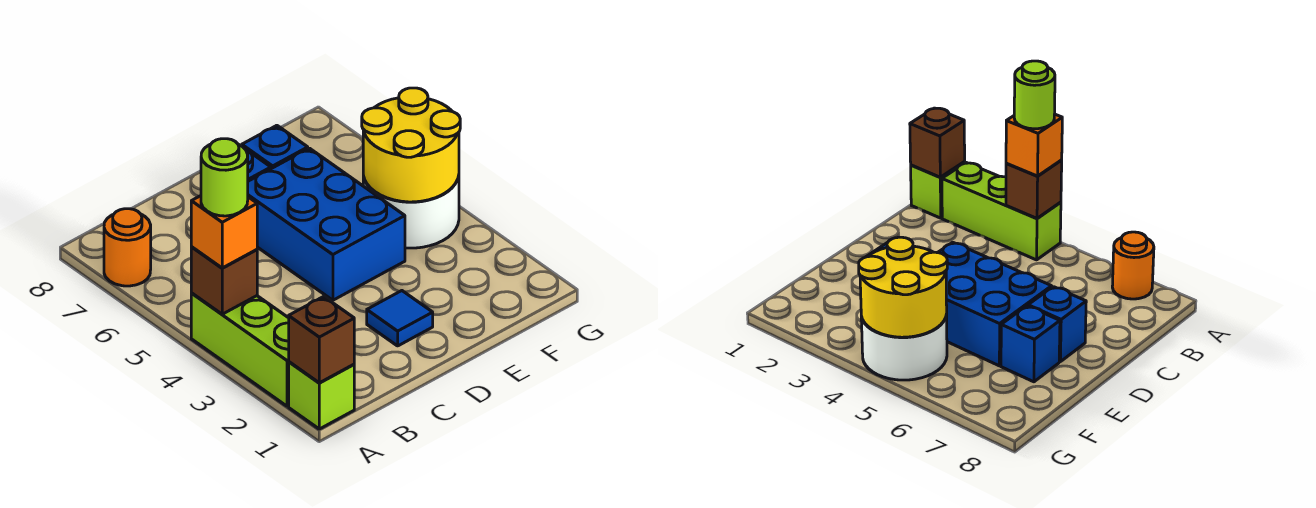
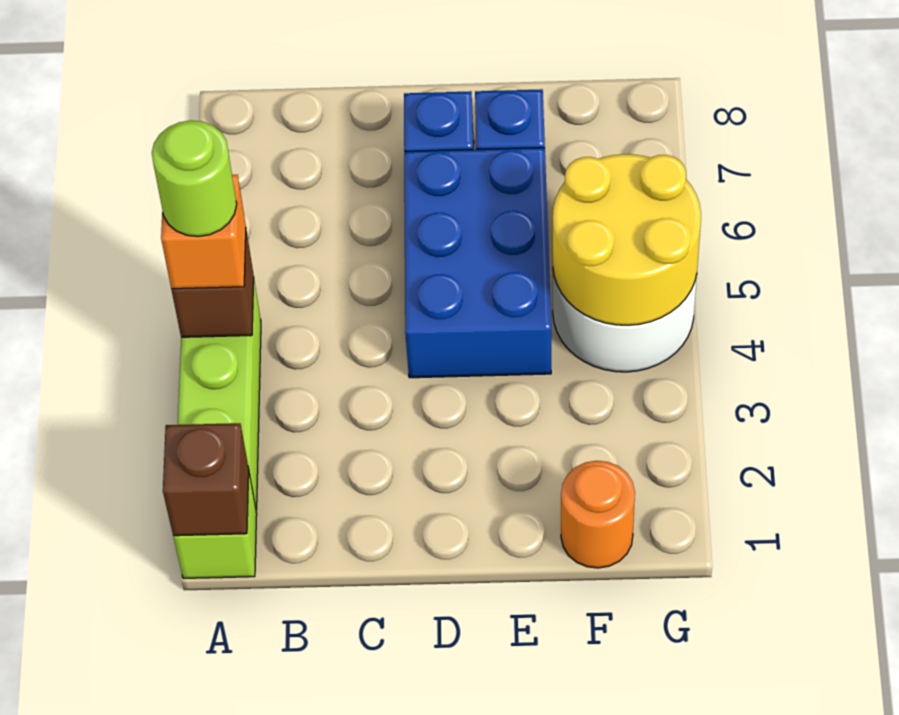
orange 1x1 round brick [104,209,151,286] -> orange 1x1 round brick moved to [561,461,635,568]
blue 1x1 tile [367,291,433,346] -> none

